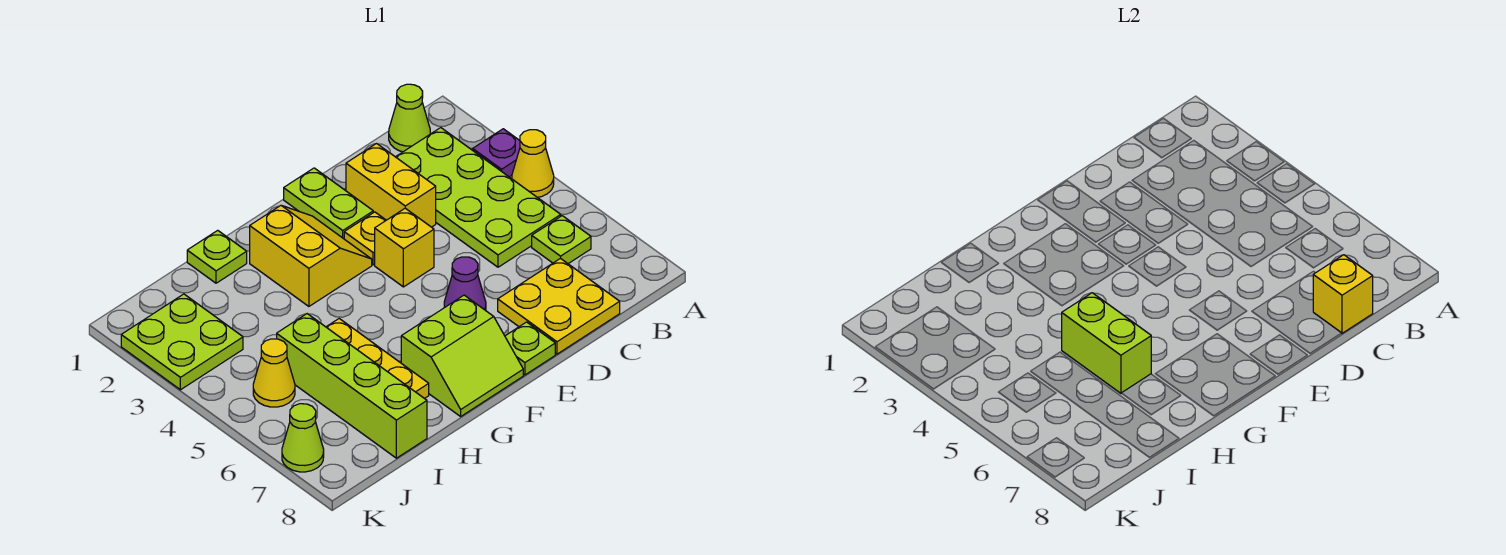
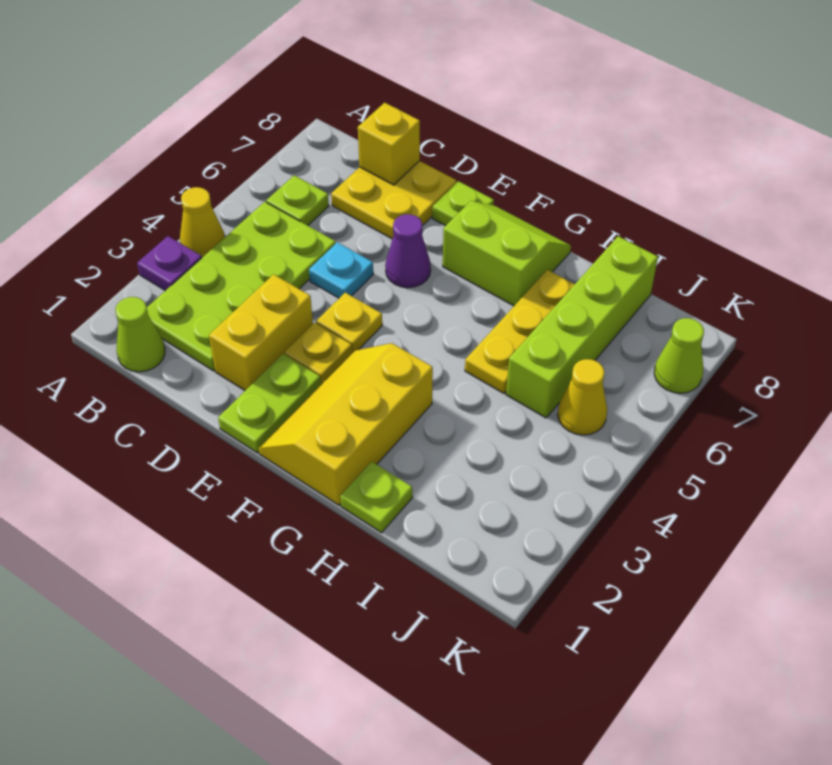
none -> cyan 1x1 plate [309,242,373,298]
yellow 1x1 brick [375,208,434,287] -> yellow 1x1 plate [316,293,382,352]
yellow 2x2 slope [250,206,372,306] -> yellow 2x3 slope [259,343,433,505]
lime 1x2 brick [1062,293,1151,393] -> none
lime 2x2 plate [121,294,243,390] -> none

